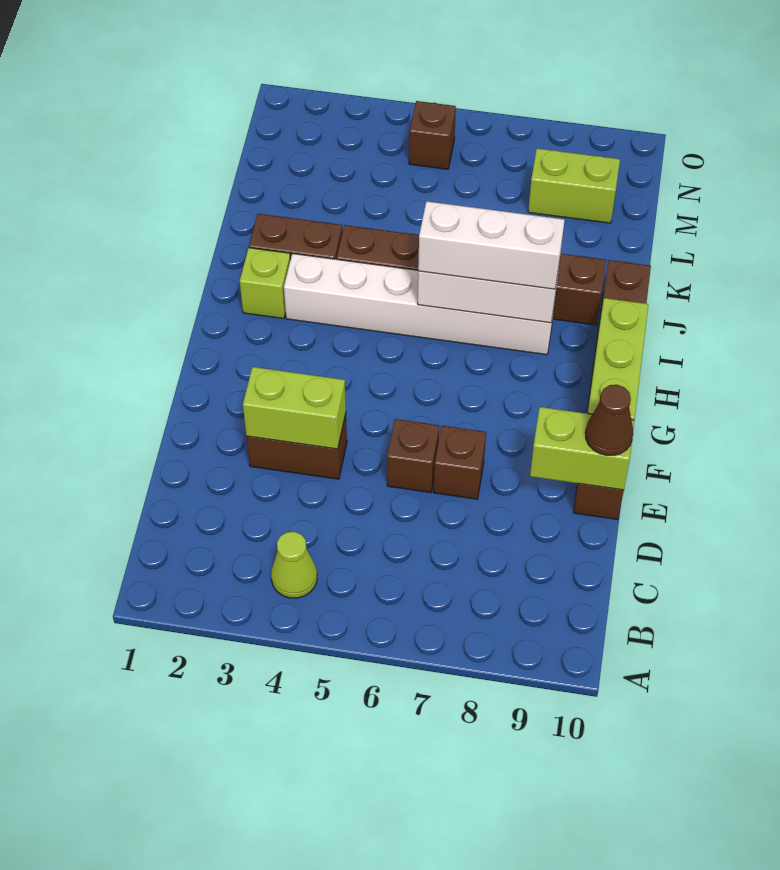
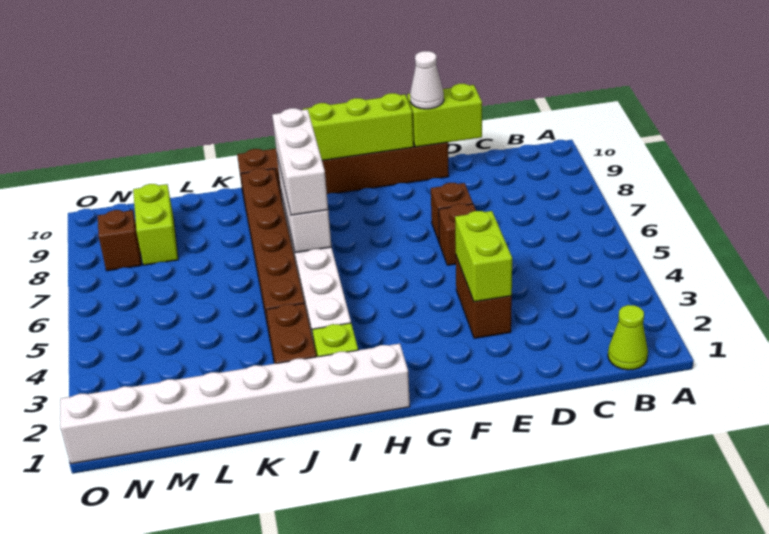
lime 1x1 cone [271,532,317,598] -> lime 1x1 cone moved to [608,305,648,370]
lime 1x2 brick [530,407,634,490] -> lime 1x2 brick turned to [407,84,482,147]
brown 1x1 cone [585,385,633,455] -> white 1x1 cone [410,51,444,109]
none -> white 1x8 brick [60,344,410,464]
brown 1x1 brick [409,101,456,169] -> brown 1x1 brick moved to [98,210,141,271]

